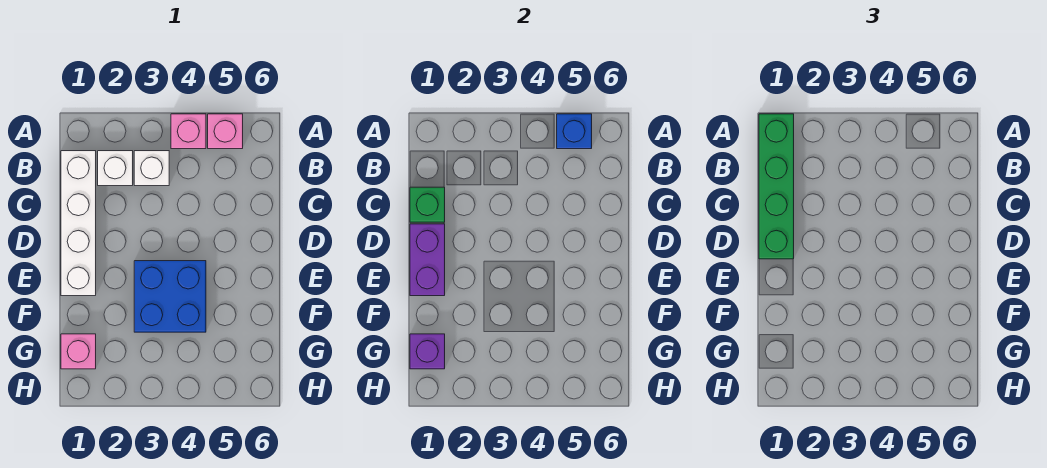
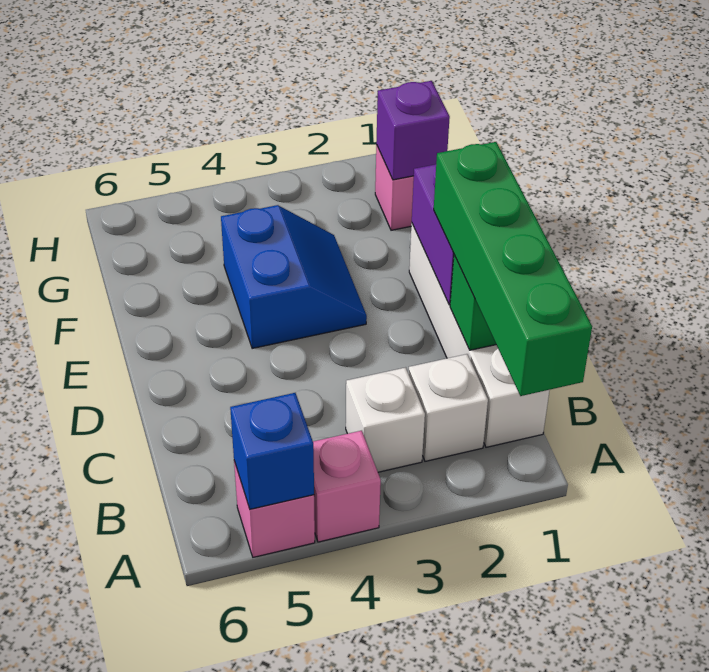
blue 2x2 brick [134,261,206,332] -> blue 2x2 slope [221,205,367,349]

